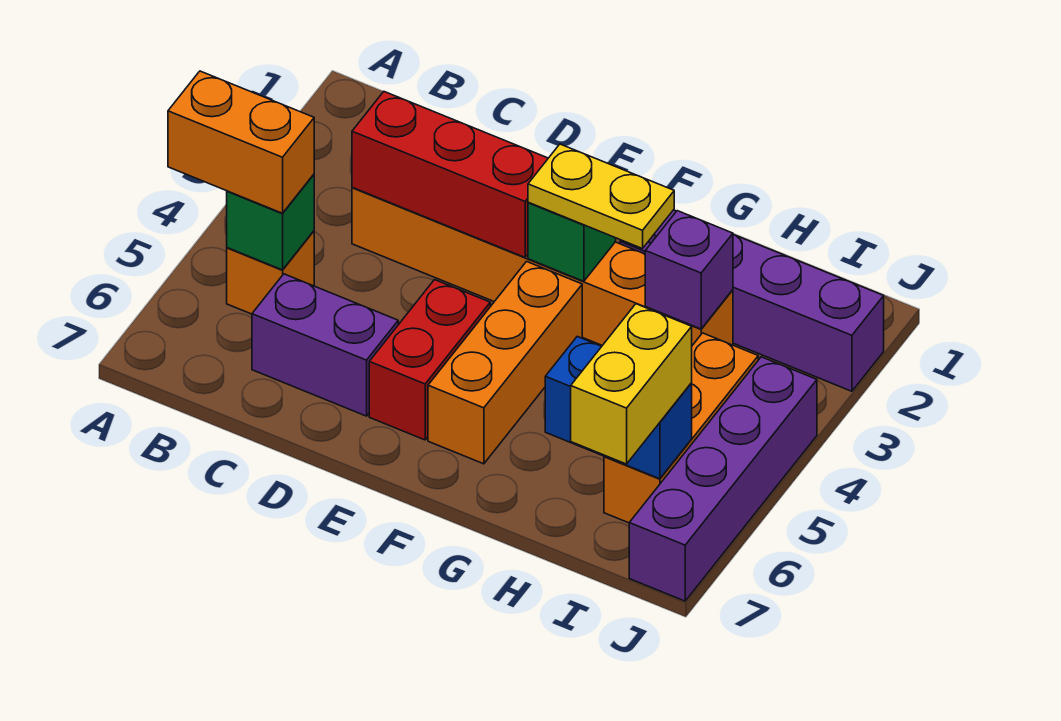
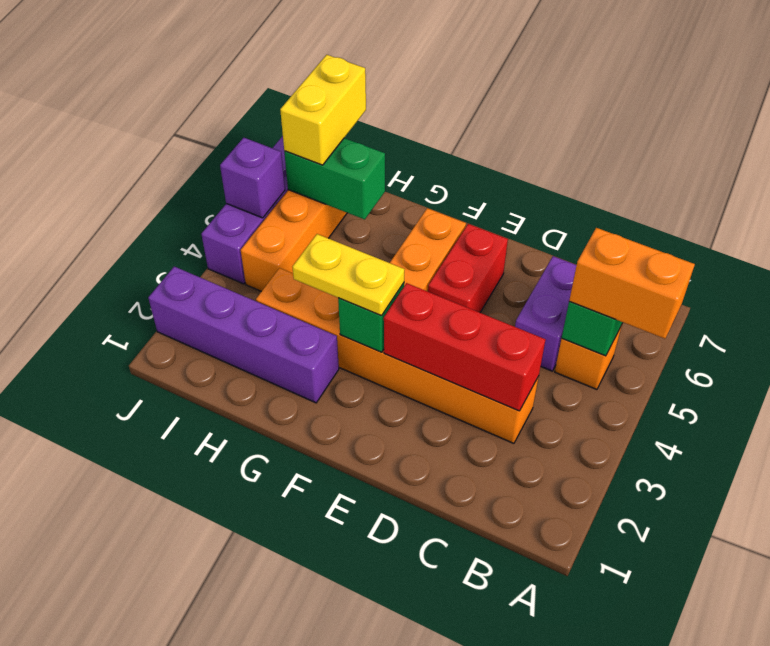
purple 1x2 brick [252,274,398,416] -> purple 1x2 brick turned to [515,256,576,371]
purple 1x1 brick [645,211,733,329] -> purple 1x1 brick moved to [220,138,285,218]
blue 1x2 brick [545,337,692,479] -> green 1x2 brick [284,138,385,219]

